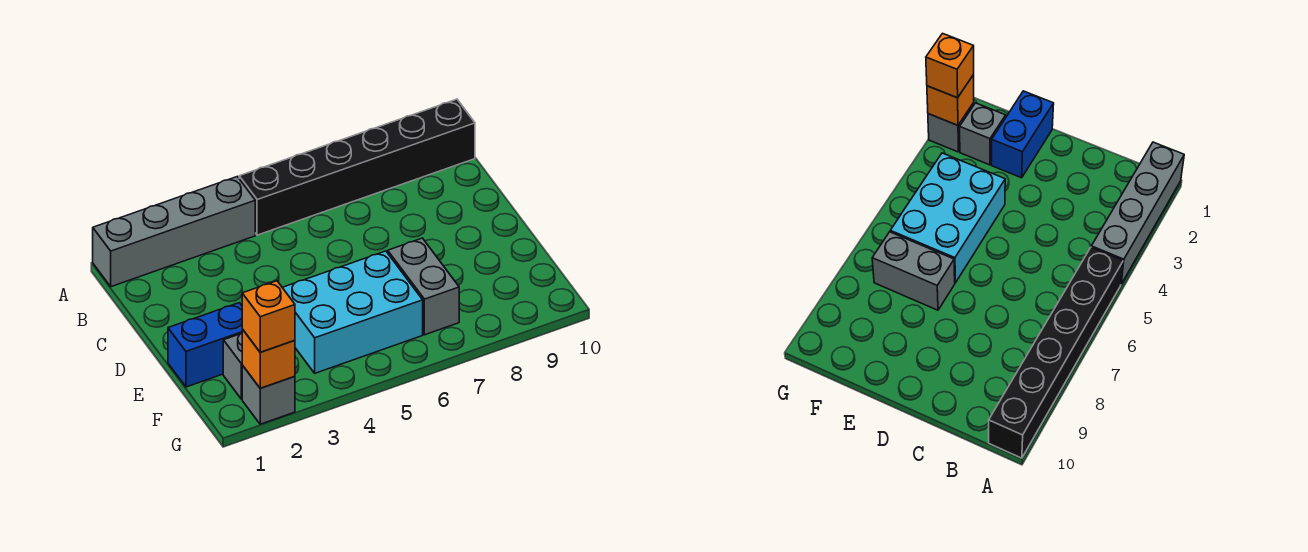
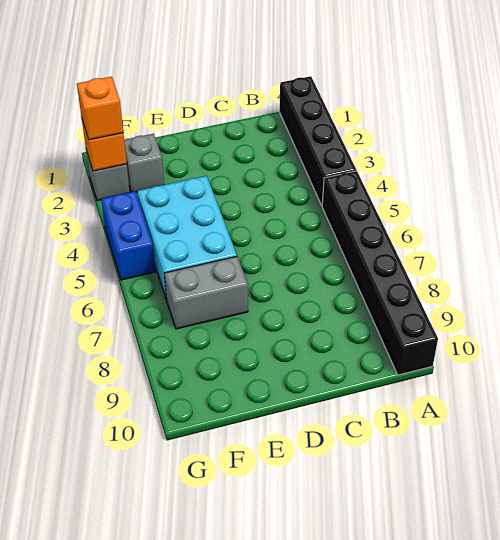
grey 1x4 brick [93,177,255,287] -> black 1x4 brick [280,76,356,205]
blue 1x2 brick [168,303,242,387] -> blue 1x2 brick moved to [101,191,155,280]

